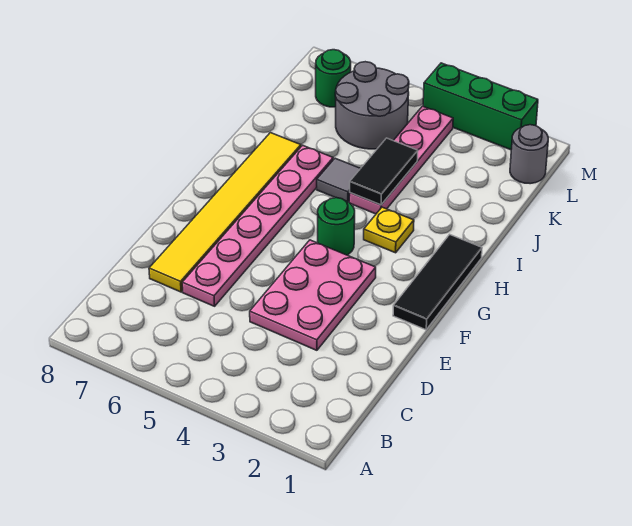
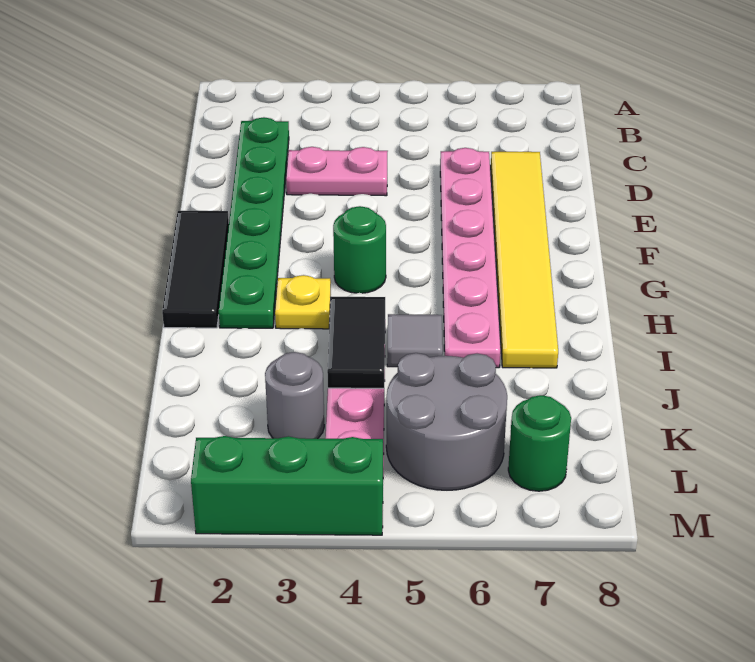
none -> green 1x6 plate [219,117,289,328]
pink 2x3 plate [250,240,376,350] -> pink 1x2 plate [286,147,388,196]
grey 1x1 round brick [510,125,548,184] -> grey 1x1 round brick moved to [265,352,324,439]

